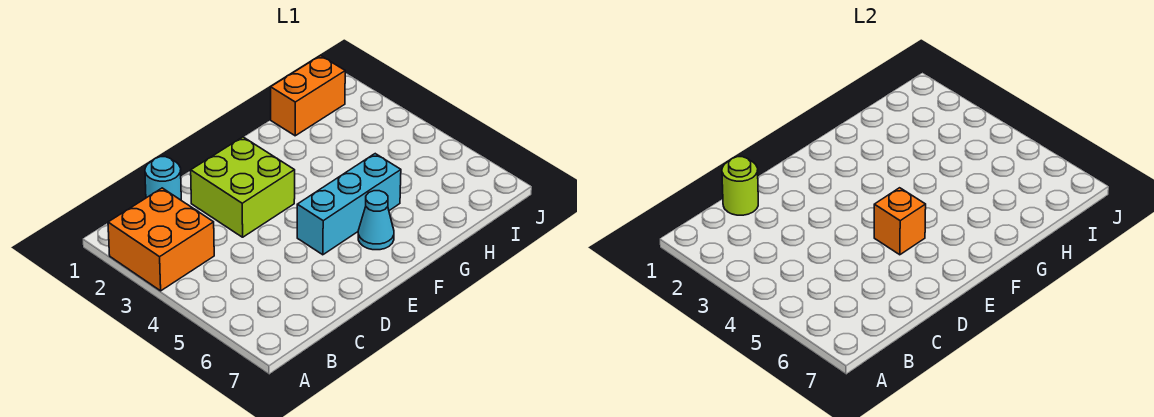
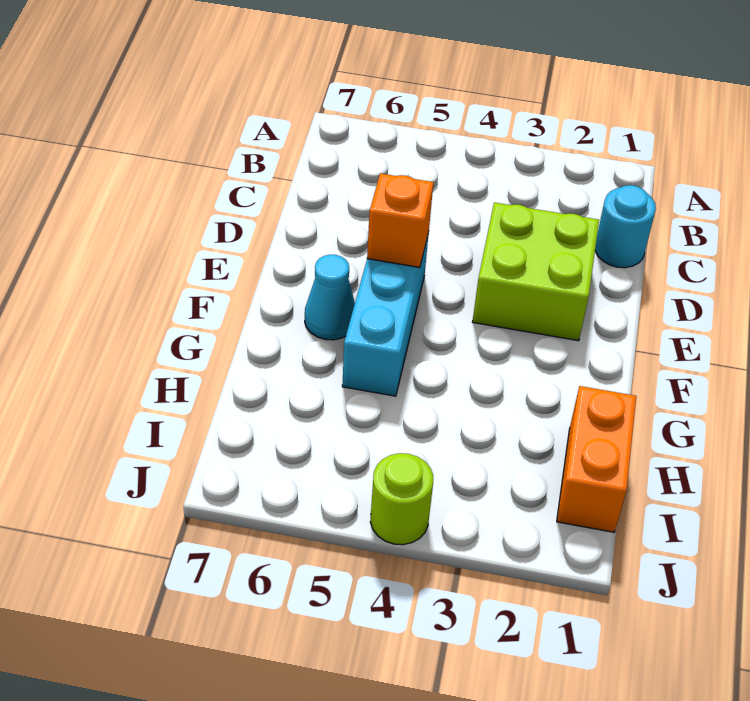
orange 2x2 brick [108,188,214,291] -> none
lime 1x1 round brick [722,157,758,215] -> lime 1x1 round brick moved to [370,453,433,545]

